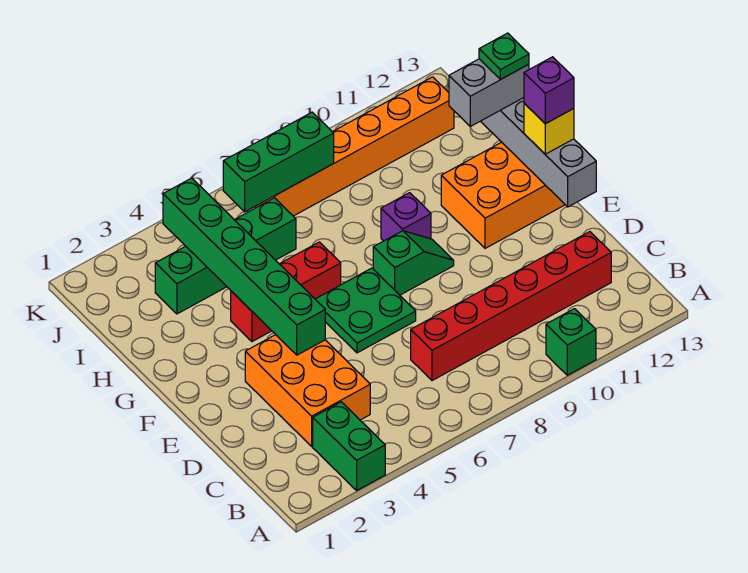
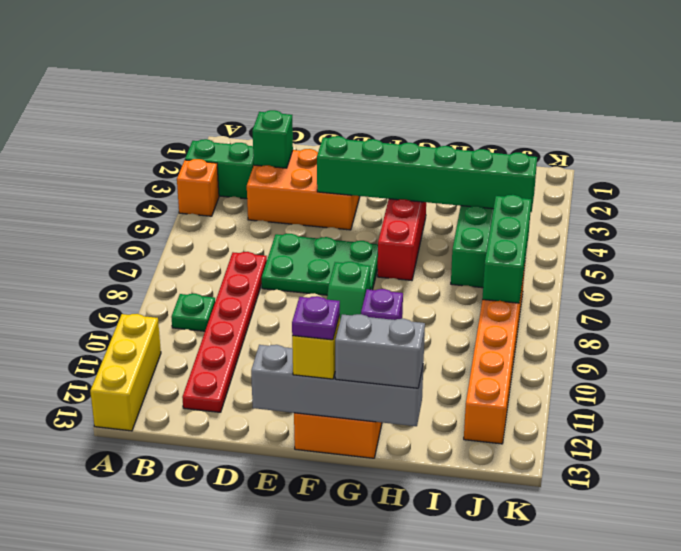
none -> orange 1x1 brick [177,159,219,216]
green 1x1 brick [546,309,596,375] -> green 1x1 brick moved to [252,110,293,168]
none -> yellow 1x3 brick [90,314,161,431]
red 1x6 brick [411,232,611,381] -> red 1x6 plate [182,252,267,412]
green 2x2 plate [315,268,416,353] -> green 2x3 plate [262,234,378,295]
purple 1x1 brick [524,57,574,124] -> purple 1x1 plate [292,296,340,340]
grey 1x2 brick [449,59,529,127] -> grey 1x2 brick turned to [335,314,425,388]
green 1x1 plate [479,33,529,79] -> green 1x1 plate moved to [171,294,215,331]

